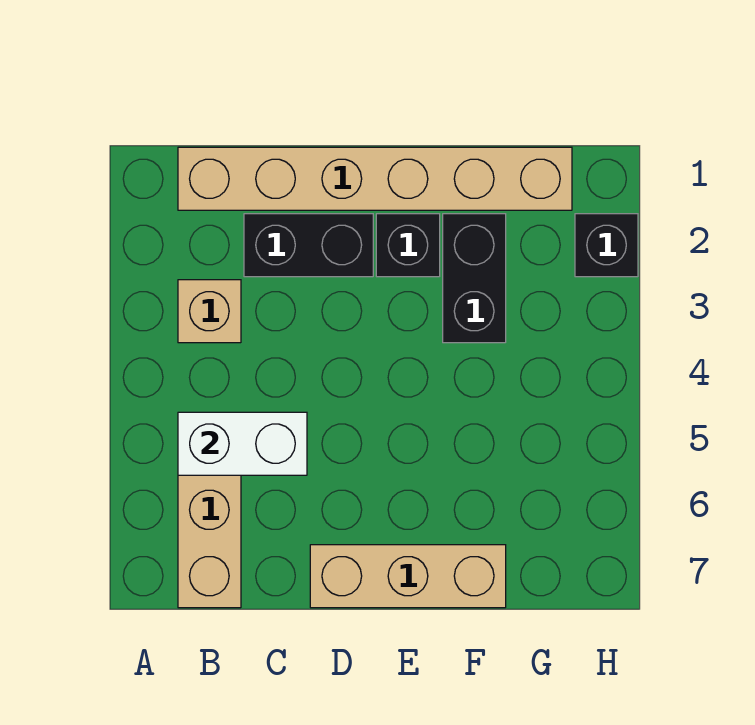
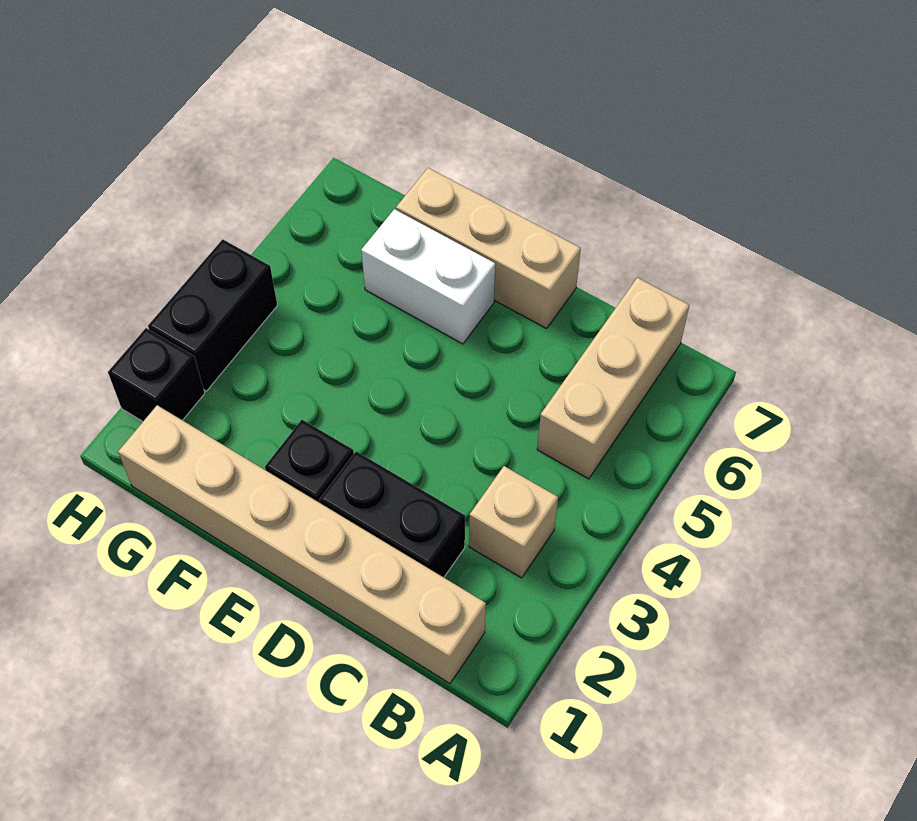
white 1x2 brick [178,412,307,475] -> white 1x2 brick moved to [361,209,495,344]
black 1x2 brick [443,214,506,343] -> black 1x2 brick moved to [148,239,277,391]

